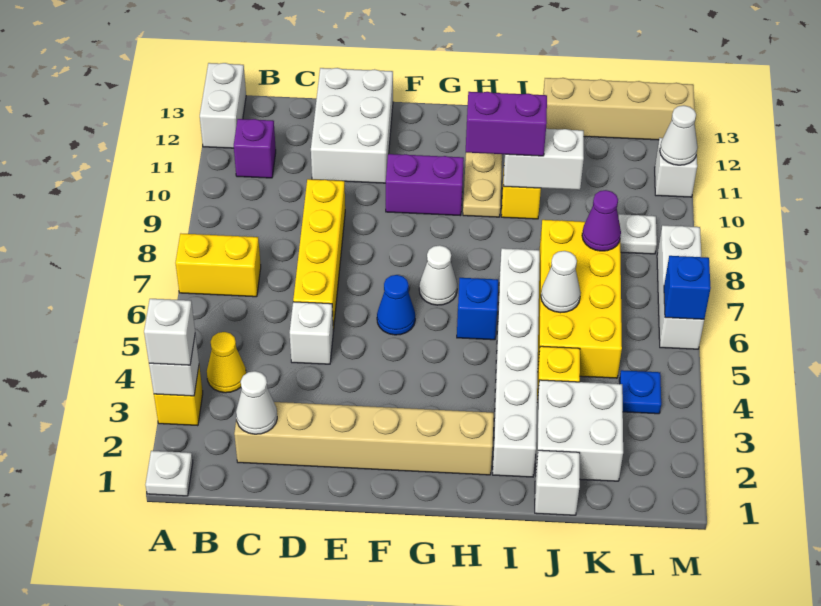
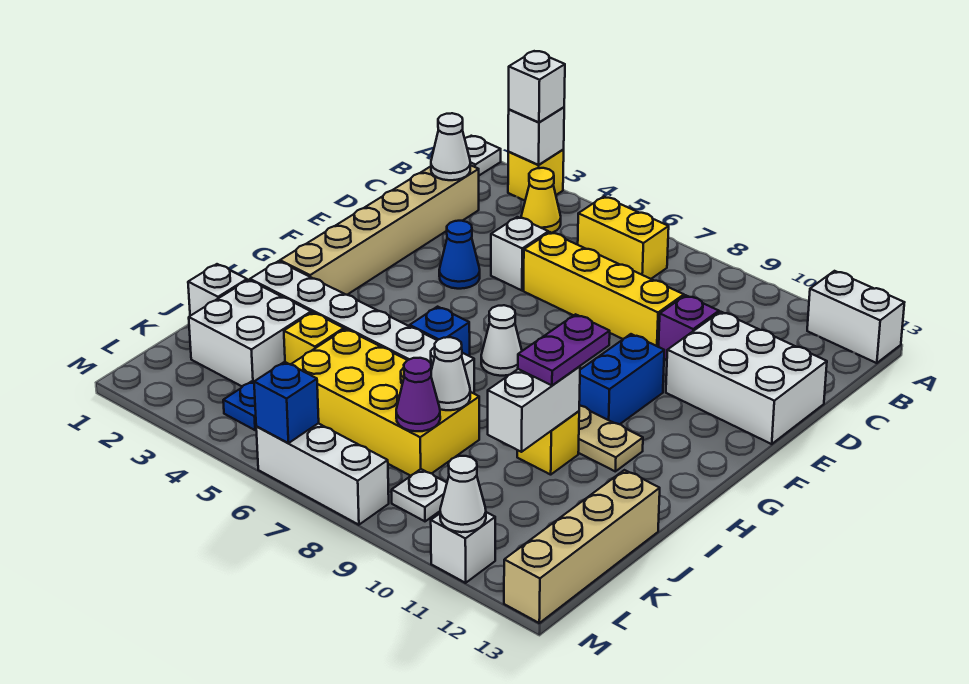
yellow 1x2 brick [175,234,261,297] -> yellow 1x2 brick turned to [578,197,669,279]
purple 1x1 brick [234,119,276,178] -> purple 1x1 brick moved to [659,295,719,360]
blue 1x1 cone [377,275,415,335] -> blue 1x1 cone moved to [439,221,480,289]
purple 1x2 brick [386,154,464,216] -> blue 1x2 brick [579,334,664,424]
purple 1x2 brick [466,92,547,156] -> purple 1x2 plate [518,314,610,385]
white 1x1 cone [541,251,581,313] -> white 1x1 cone moved to [431,337,470,410]

